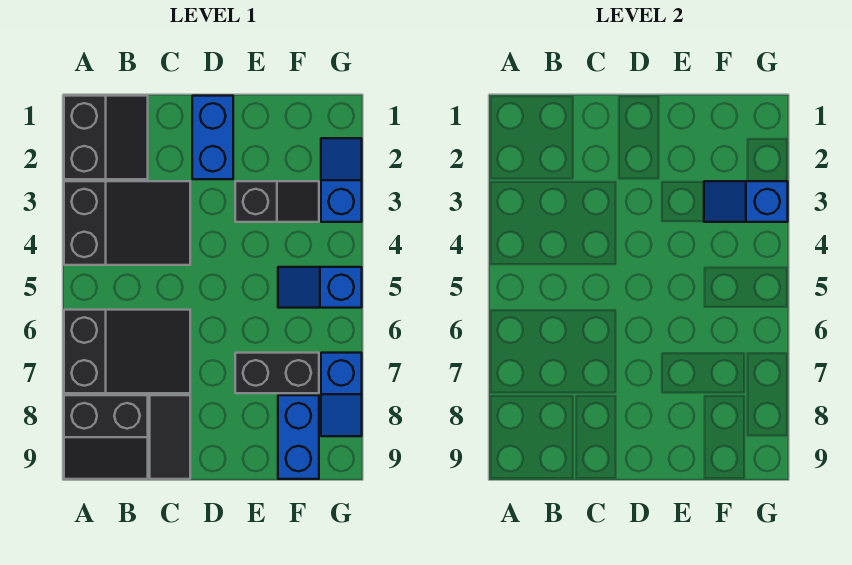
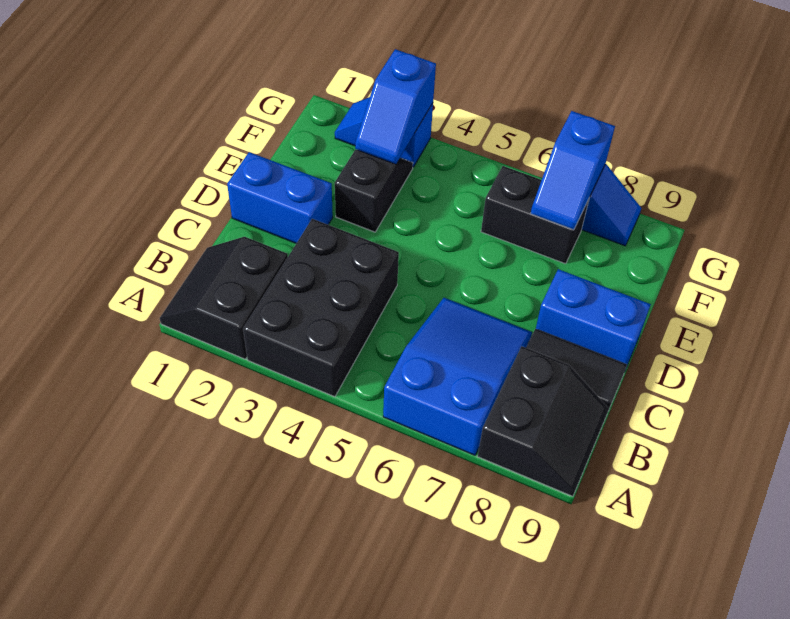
black 2x2 slope [64,96,148,179] -> black 2x2 slope turned to [160,237,288,359]
black 2x3 slope [64,181,190,265] -> black 2x3 brick [243,219,399,397]
black 2x3 slope [64,310,190,393] -> blue 2x3 slope [383,298,532,455]
black 1x2 brick [235,353,319,393] -> black 1x2 brick turned to [481,166,589,264]
blue 1x2 slope [278,267,362,308] -> blue 1x2 slope moved to [531,111,615,230]
blue 1x2 brick [278,395,319,479] -> blue 1x2 brick moved to [536,269,651,367]

